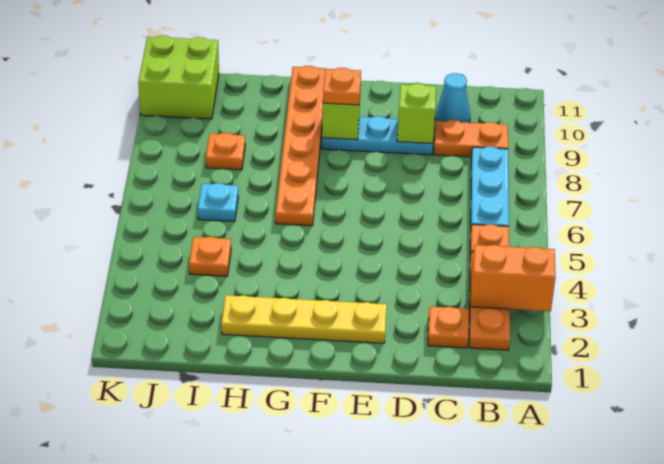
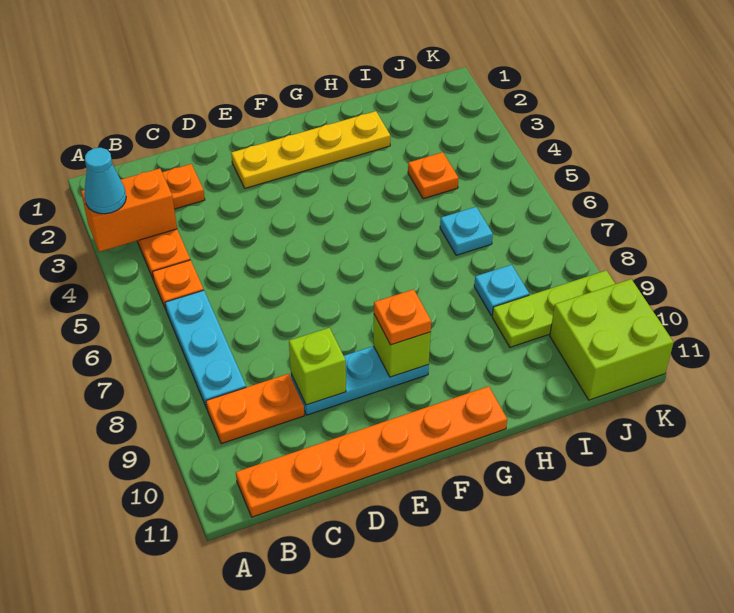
cyan 1x1 cone [435,73,470,123] -> cyan 1x1 cone moved to [84,148,126,214]
orange 1x6 plate [276,66,326,226] -> orange 1x6 plate turned to [236,386,507,517]
orange 1x1 plate [206,133,245,170] -> cyan 1x1 plate [474,265,529,316]
none -> lime 1x3 plate [492,270,615,347]

